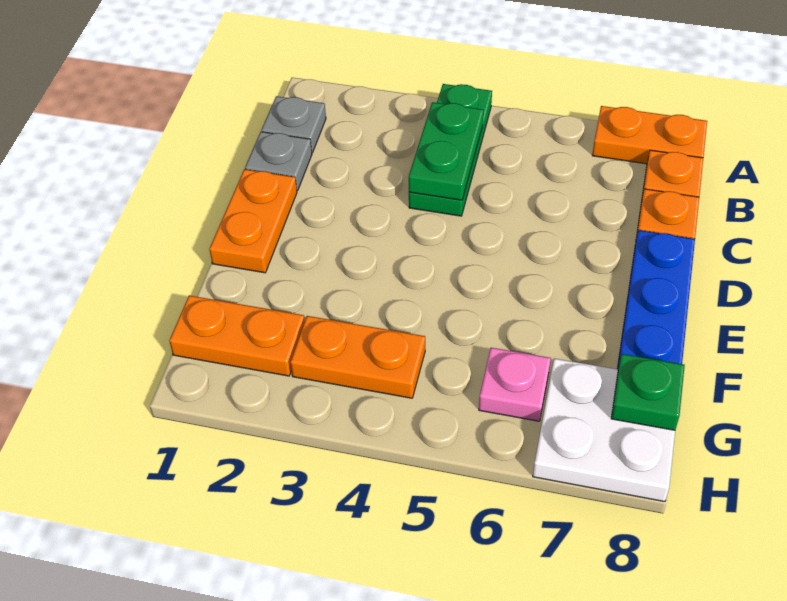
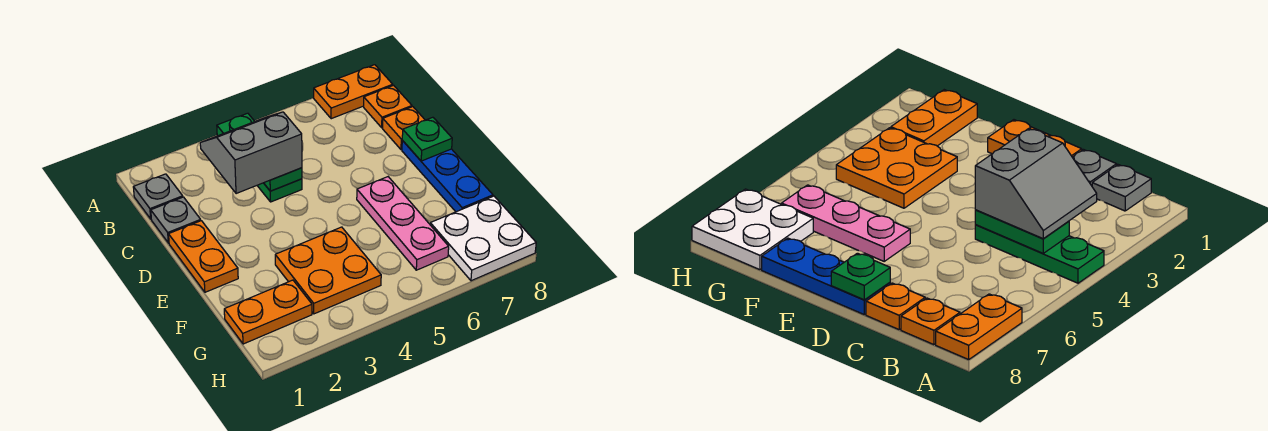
none -> grey 2x2 slope [200,112,302,194]
orange 1x2 plate [290,316,425,398] -> orange 2x2 plate [275,227,381,314]
pink 1x1 plate [479,348,551,421] -> pink 1x3 plate [357,177,449,270]
green 1x1 plate [611,354,685,430] -> green 1x1 plate moved to [402,117,452,161]

